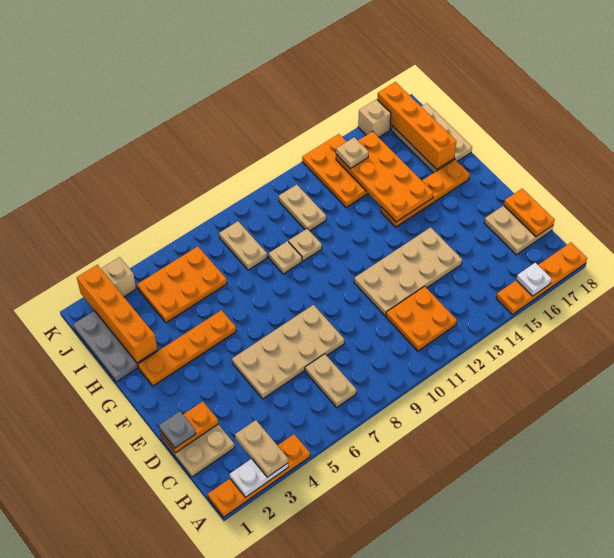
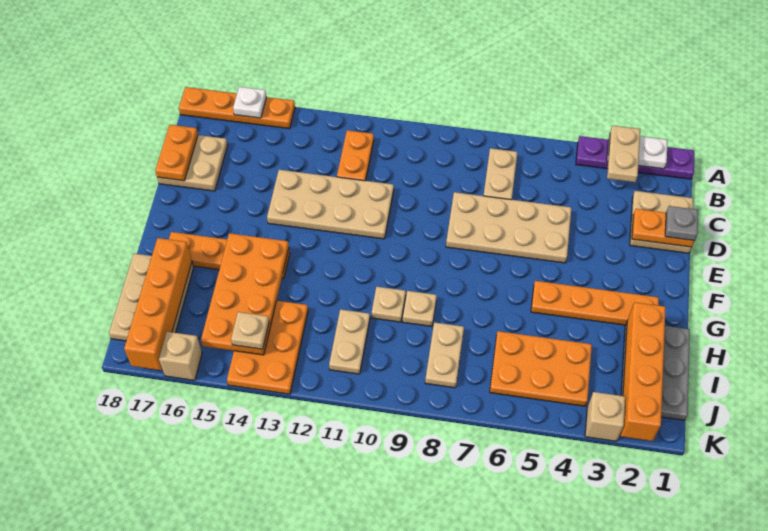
orange 1x4 plate [208,434,310,517] -> purple 1x4 plate [576,136,694,179]
orange 2x2 plate [386,286,457,351] -> orange 1x2 plate [337,130,374,181]

